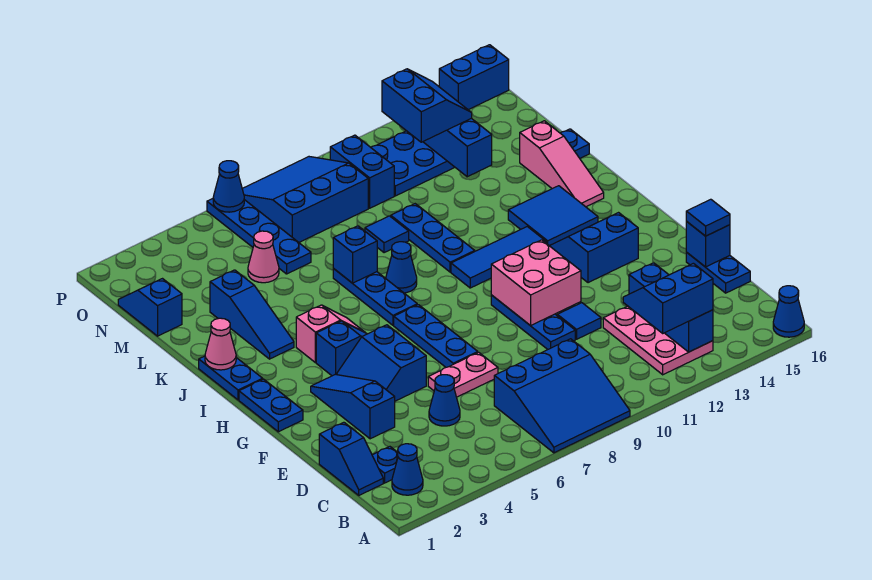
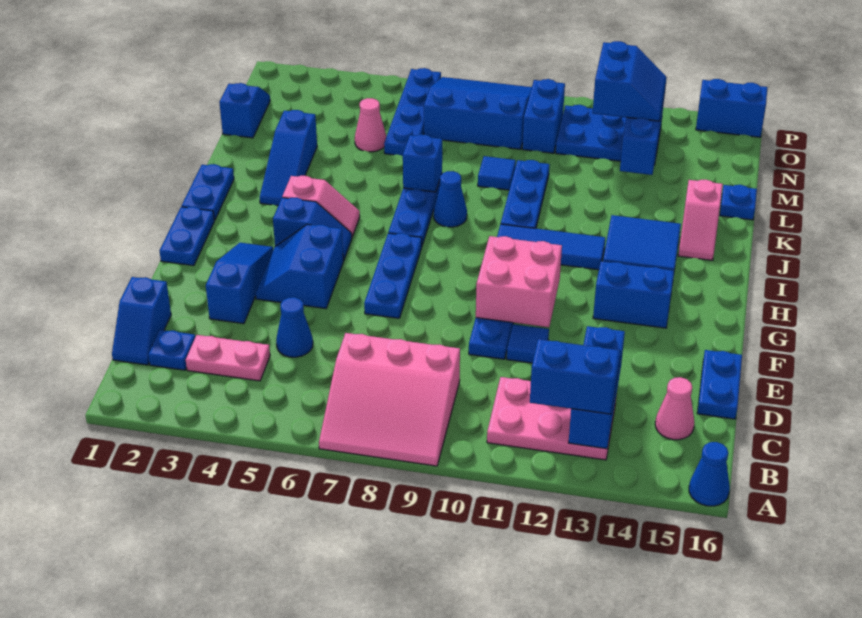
blue 3x3 slope [494,339,630,453] -> pink 3x3 slope [319,333,460,466]
blue 1x1 cone [392,444,423,495] -> none
pink 2x3 plate [603,306,713,375] -> pink 2x3 plate turned to [487,377,616,460]
pink 1x2 plate [428,352,498,397] -> pink 1x2 plate moved to [186,335,270,381]
blue 1x1 brick [686,222,730,267] -> none
blue 1x1 tile [686,199,730,236] -> none
pink 1x1 cone [205,318,236,370] -> pink 1x1 cone moved to [655,377,694,440]
pink 1x3 slope [520,121,604,207] -> pink 1x2 slope [678,180,723,260]
blue 1x1 cone [213,161,244,212] -> none

